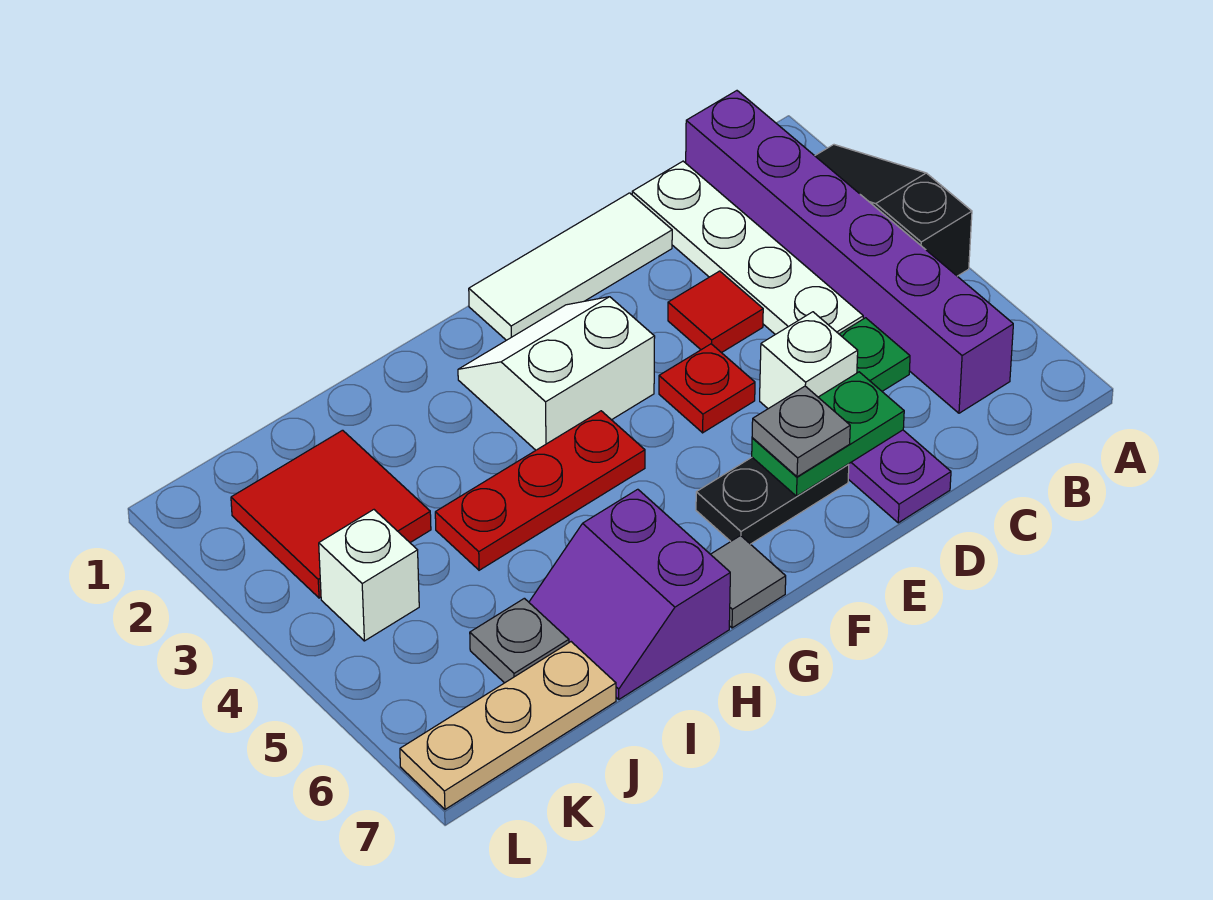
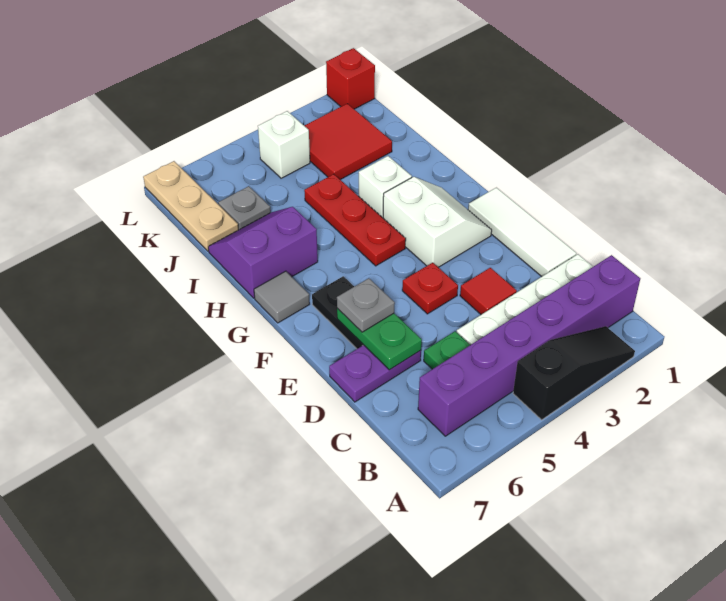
white 1x1 brick [760,312,858,409] -> white 1x1 brick moved to [359,156,412,218]
none -> red 1x1 brick [326,48,375,109]

